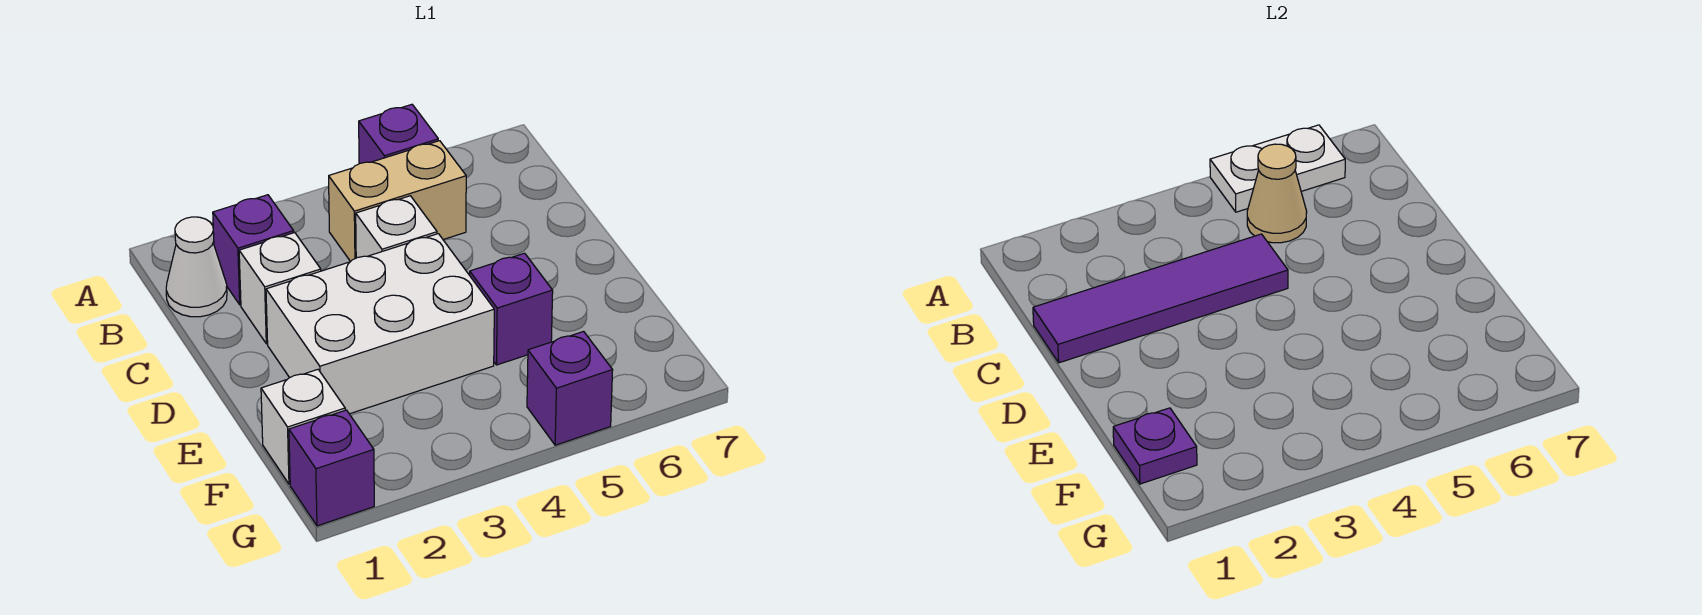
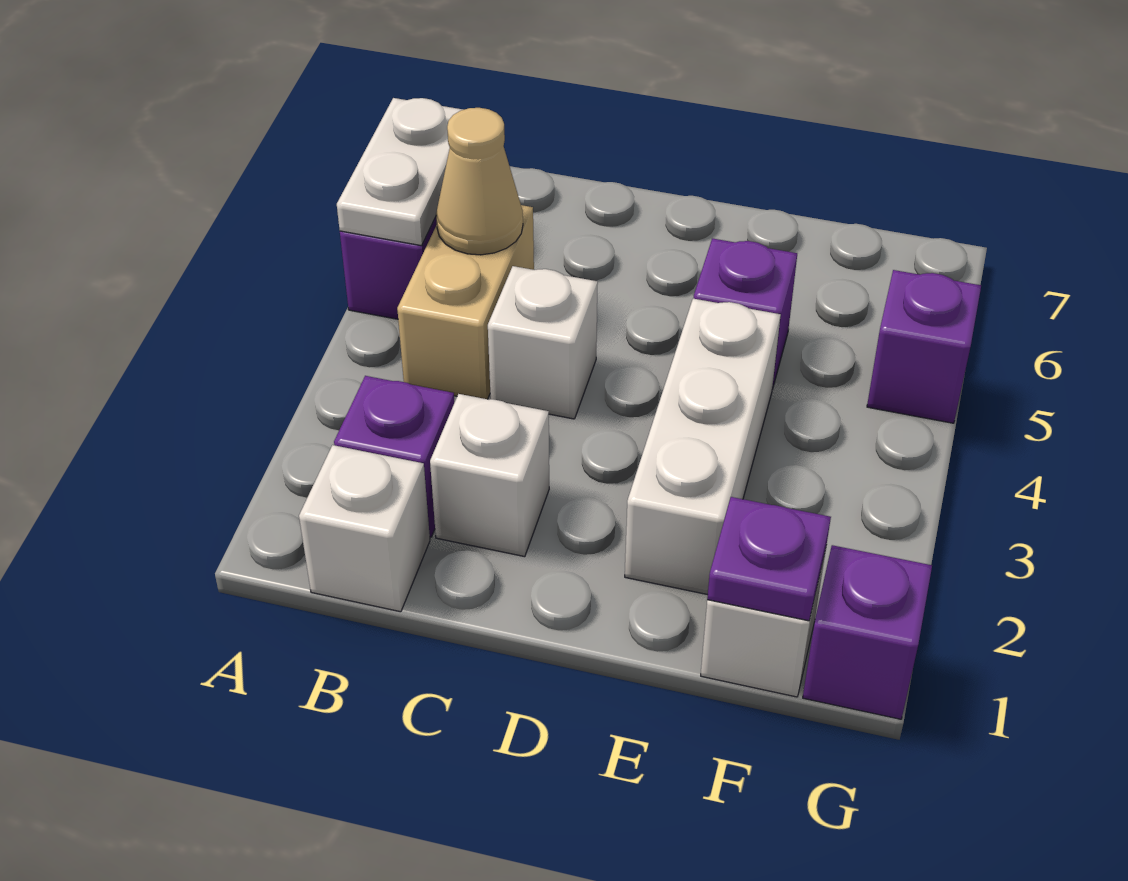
white 1x1 cone [166,217,227,317] -> white 1x1 brick [299,445,430,612]
purple 1x4 tile [1033,234,1288,363] -> none
white 2x3 brick [266,234,494,414] -> white 1x3 brick [625,298,781,595]

